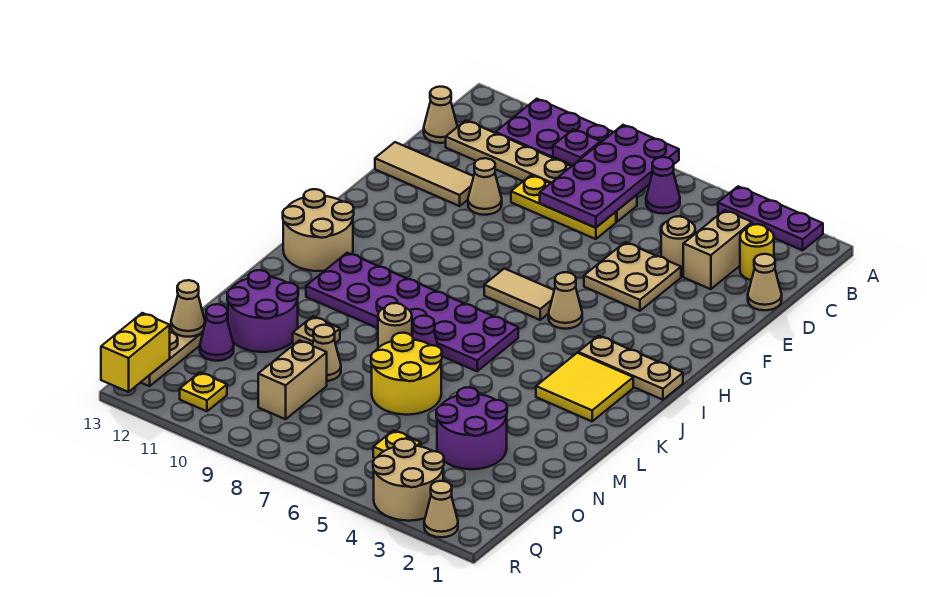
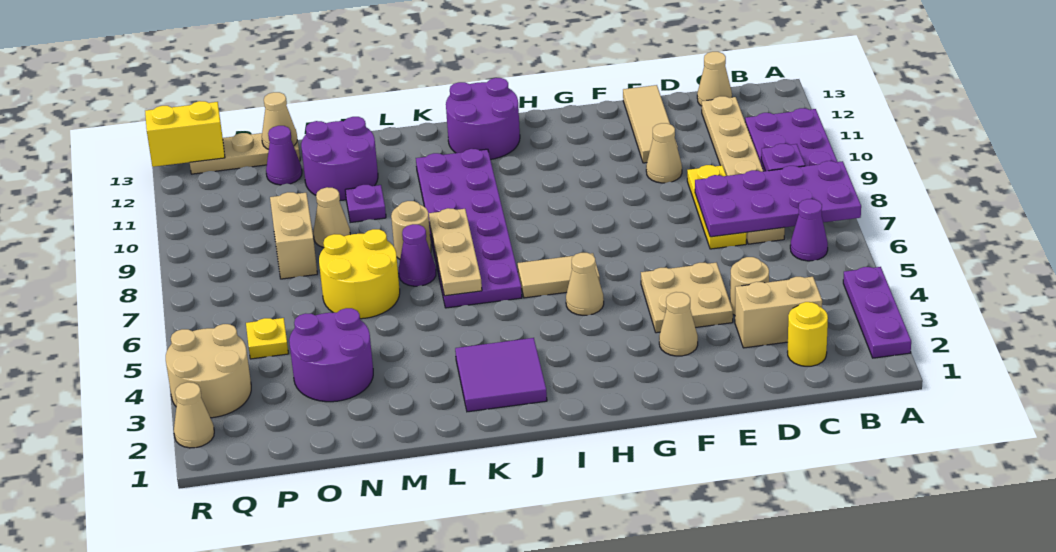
tan 1x1 cone [748,254,782,310] -> tan 1x1 cone moved to [659,292,698,356]
tan 1x2 tile [484,268,554,320] -> tan 1x2 tile turned to [518,253,600,298]
tan 1x3 plate [578,336,683,400] -> tan 1x3 plate moved to [429,208,482,296]
tan 2x2 round brick [283,189,354,271] -> purple 2x2 round brick [446,78,520,159]
yellow 2x2 tile [536,353,633,421] -> purple 2x2 tile [455,338,547,412]
tan 1x1 plate [293,317,340,345] -> purple 1x1 plate [345,185,386,223]
tan 1x2 brick [258,340,327,419] -> tan 1x2 brick turned to [270,192,317,279]
yellow 1x1 plate [180,372,227,411] -> none

